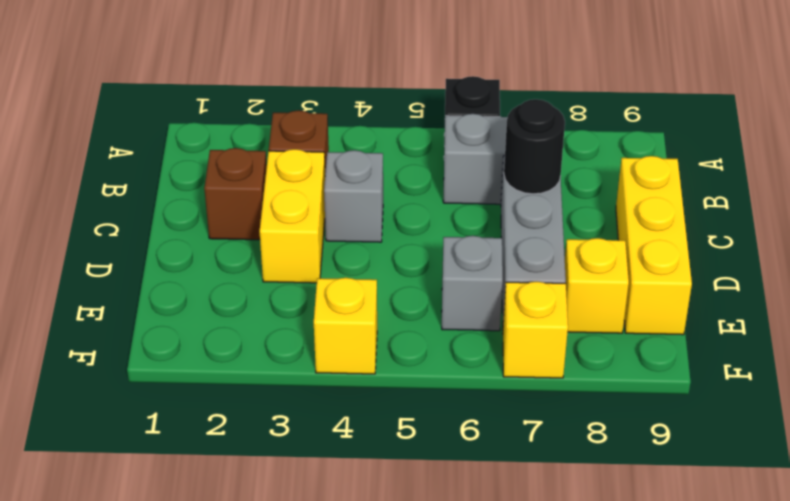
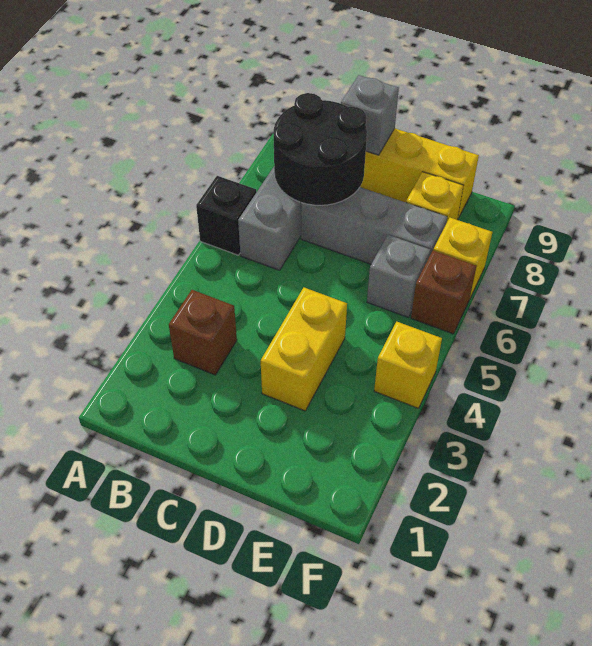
brown 1x1 brick [204,148,267,240] -> brown 1x1 brick moved to [411,251,476,334]
yellow 1x2 brick [260,149,325,283] -> yellow 1x2 brick turned to [261,287,347,411]
grey 1x1 brick [324,150,383,242] -> grey 1x1 brick moved to [341,75,399,155]
black 1x1 round brick [504,99,565,194] -> black 2x2 round brick [274,93,367,205]

